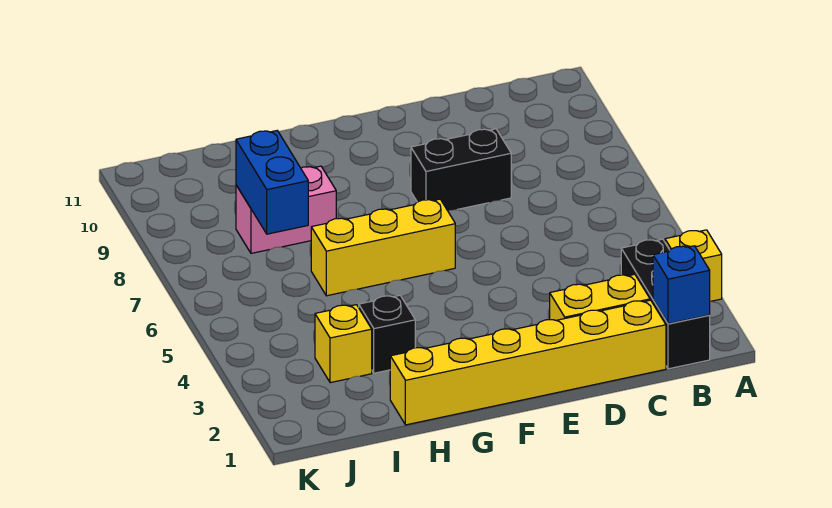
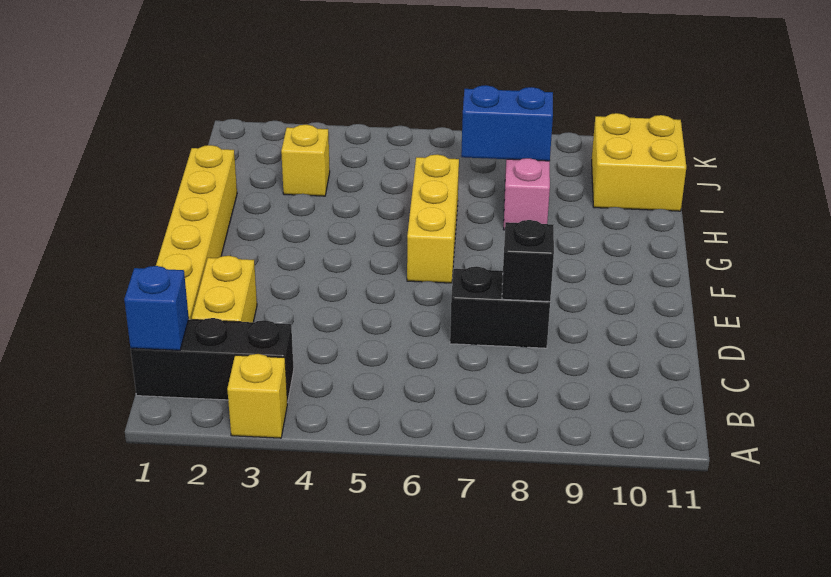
black 1x2 brick [411,129,511,211] -> black 1x2 brick turned to [450,266,550,348]
black 1x1 brick [359,295,415,373] -> black 1x1 brick moved to [502,220,554,302]
none -> yellow 2x2 brick [592,113,686,211]

